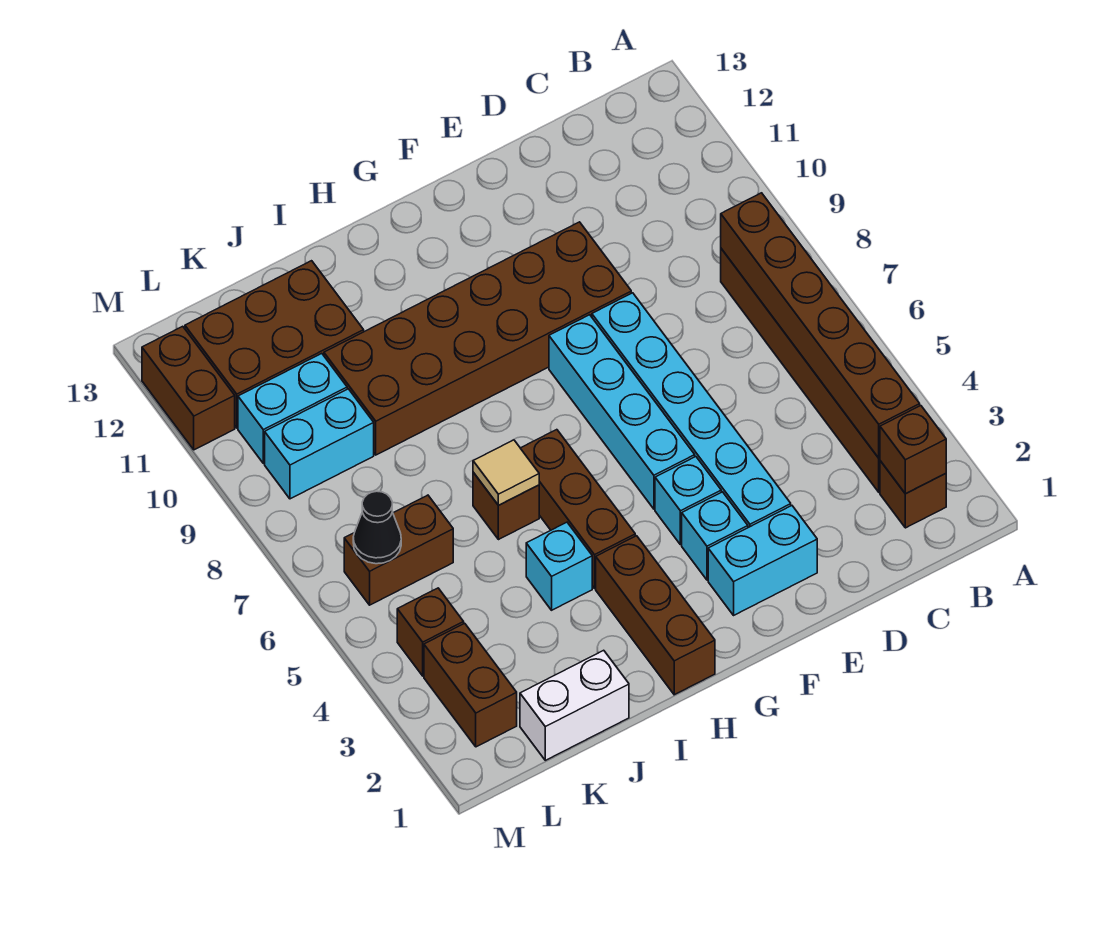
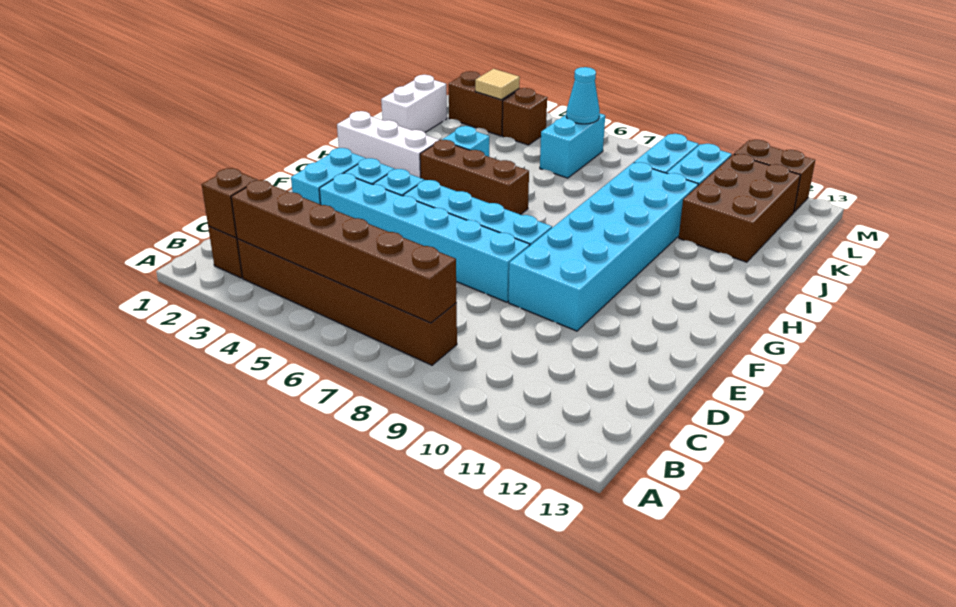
brown 2x6 brick [324,222,631,455] -> cyan 2x6 brick [509,162,698,331]
brown 1x3 brick [596,536,715,695] -> white 1x3 brick [337,111,439,178]
brown 1x1 brick [473,472,539,540] -> none
tan 1x1 tile [473,440,539,505] -> tan 1x1 tile moved to [475,69,520,100]
brown 1x2 brick [344,495,453,605] -> cyan 1x2 brick [540,113,605,178]
black 1x1 cone [353,491,401,564] -> cyan 1x1 cone [566,67,600,124]

